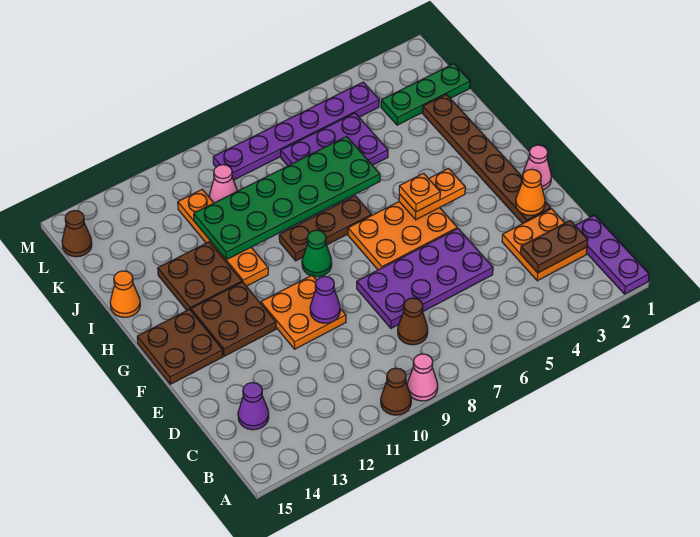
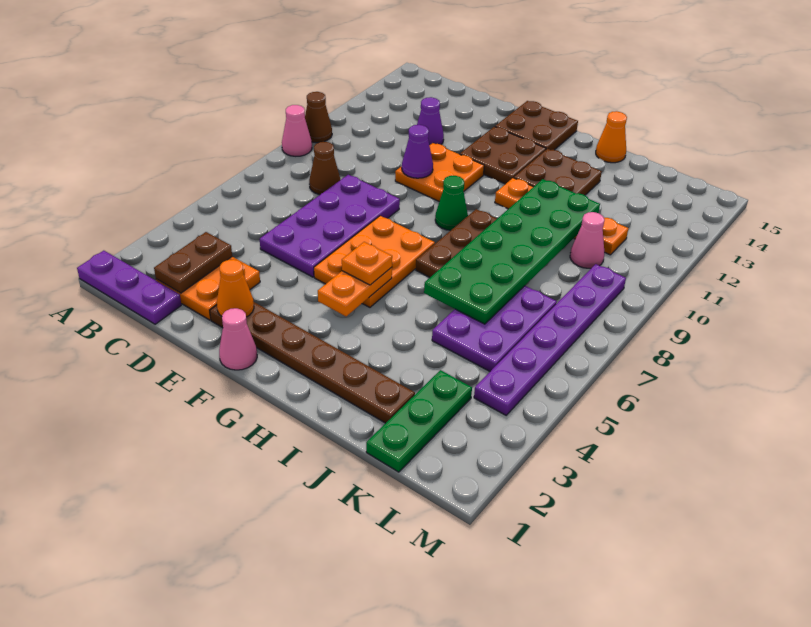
purple 1x1 cone [238,383,269,430] -> purple 1x1 cone moved to [417,97,444,145]
brown 1x1 cone [62,211,92,257] -> none

